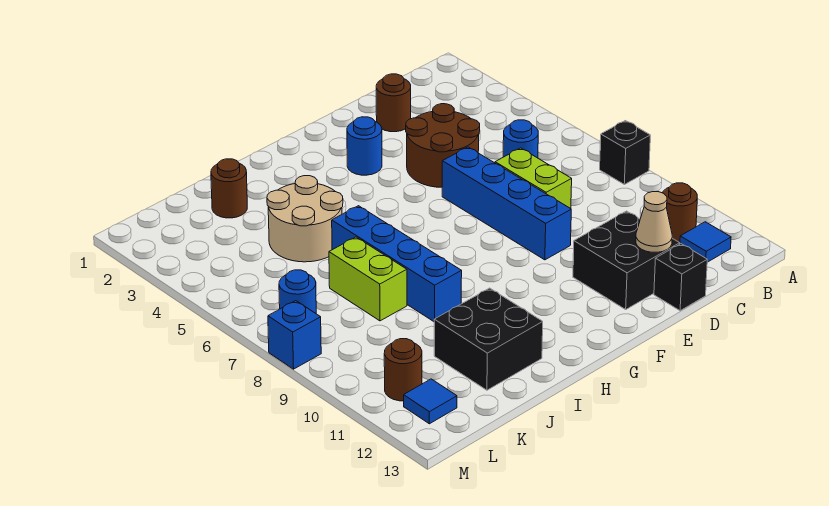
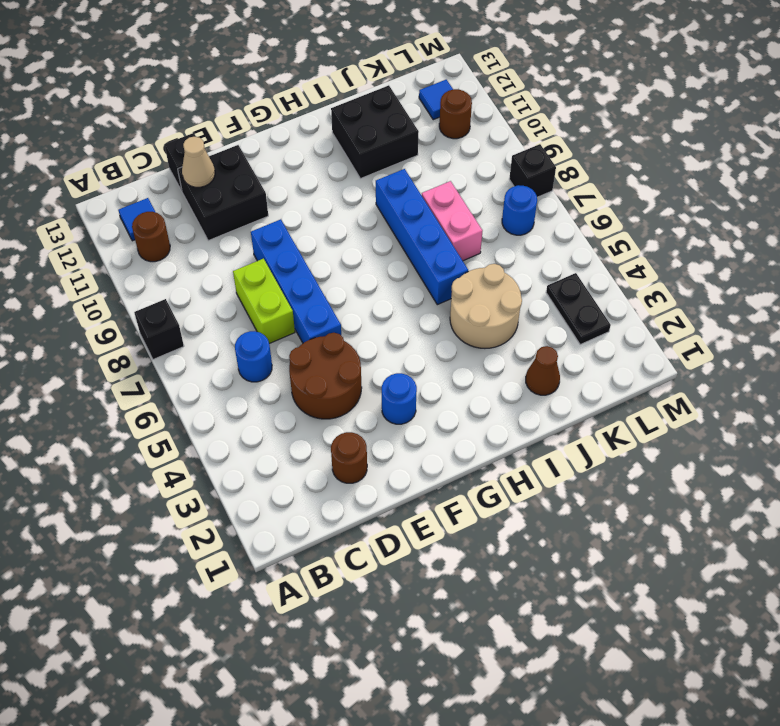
brown 1x1 round brick [211,159,247,218] -> brown 1x1 cone [526,346,560,395]
lime 1x2 brick [329,237,407,321] -> pink 1x2 brick [422,181,482,261]
none -> black 1x2 plate [546,273,611,344]
blue 1x1 brick [268,301,321,369] -> black 1x1 brick [509,144,556,197]

